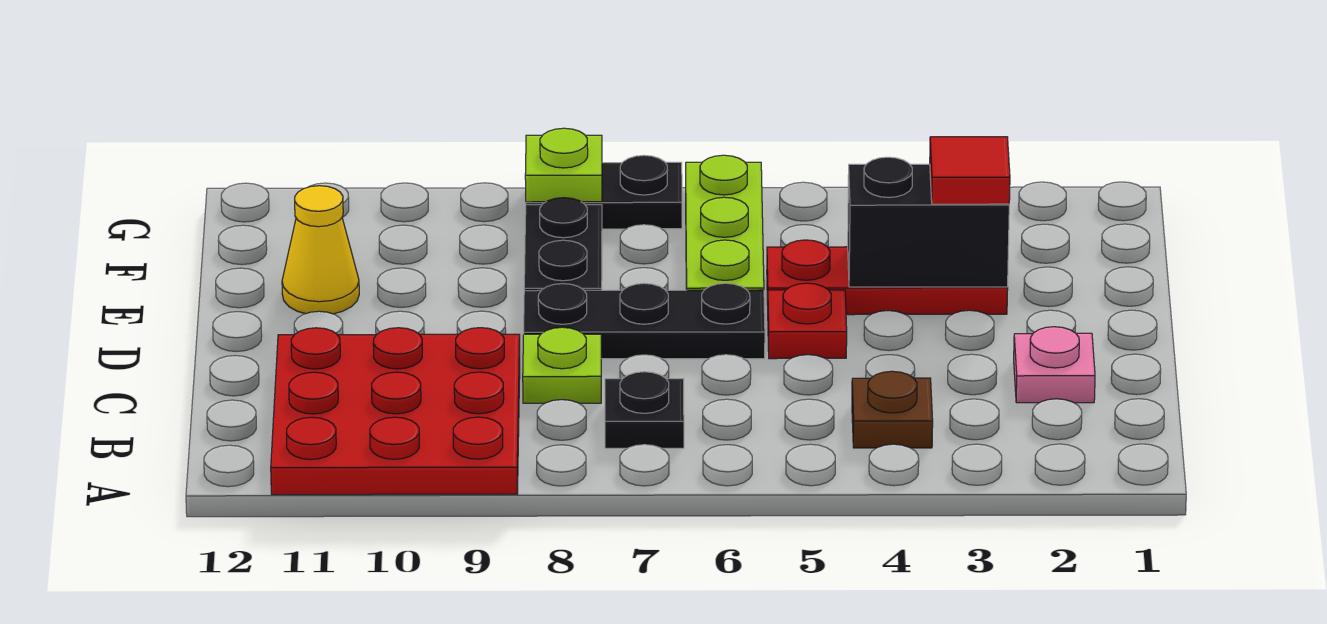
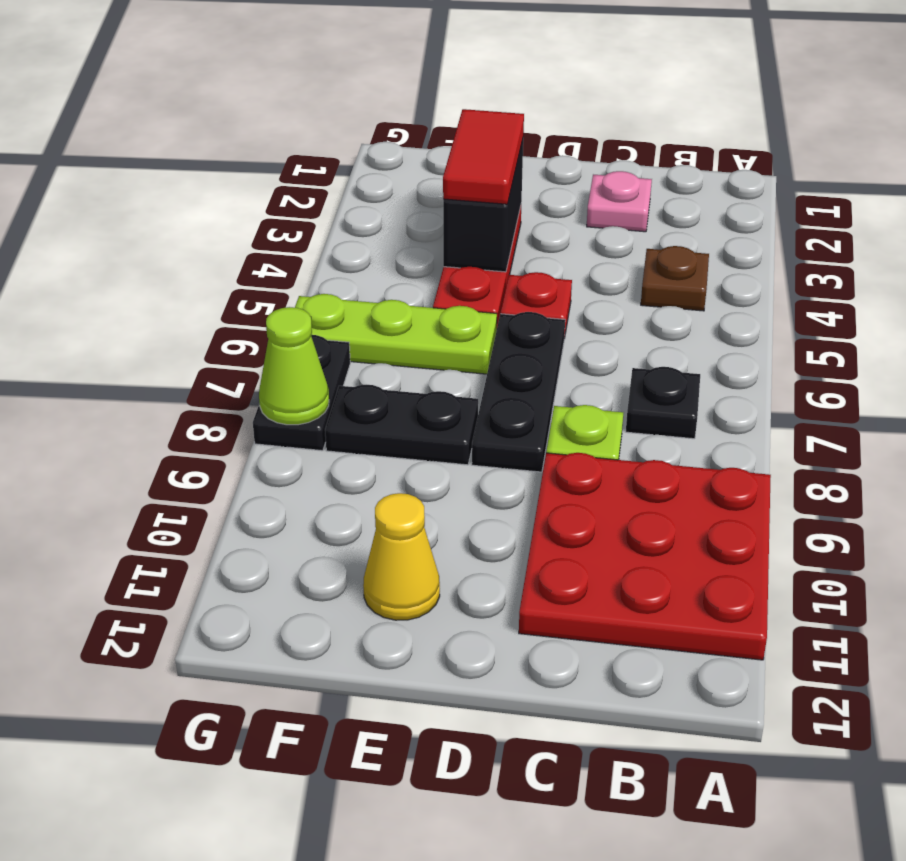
red 1x1 tile [930,137,1010,204] -> red 1x2 tile [443,109,524,204]
lime 1x1 plate [525,128,602,202] -> lime 1x1 cone [259,307,329,425]

